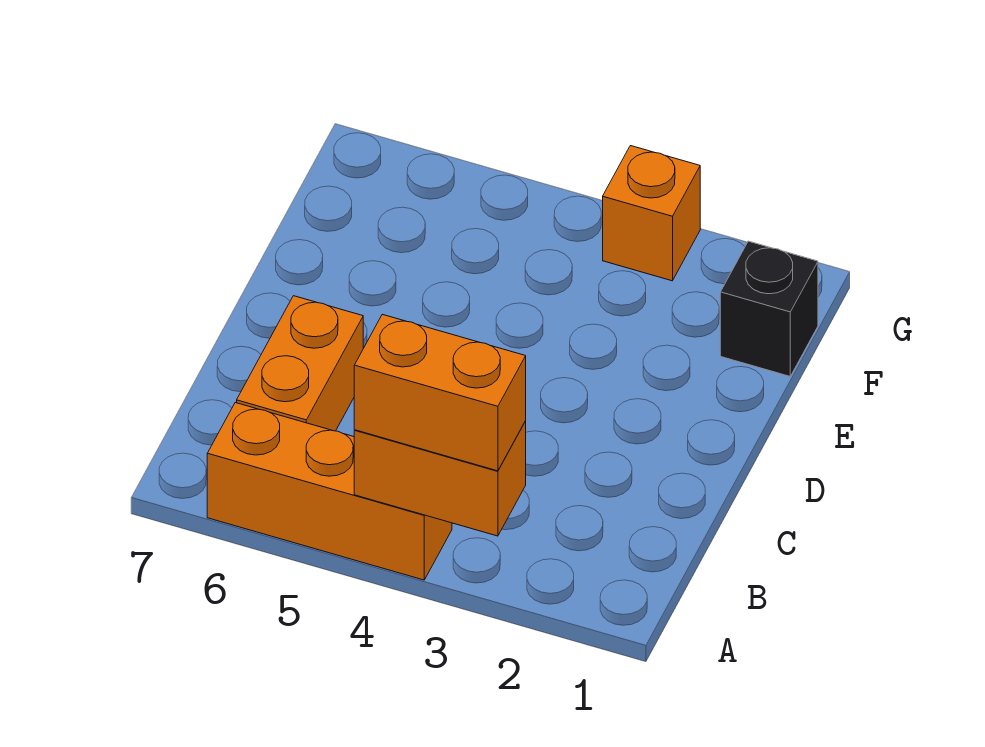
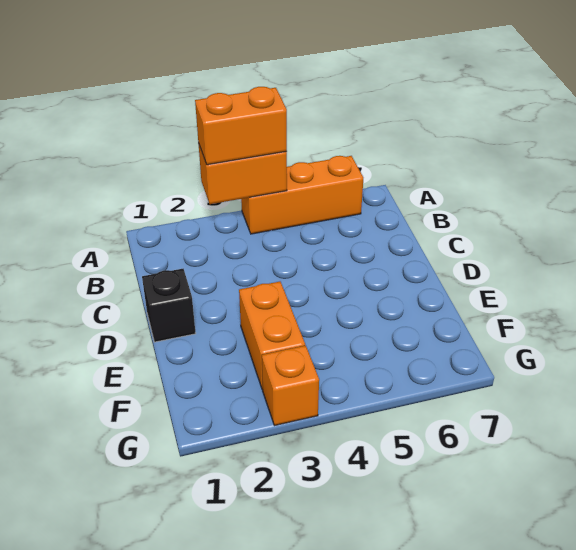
orange 1x2 brick [237,296,363,431] -> orange 1x2 brick moved to [239,282,305,389]
black 1x1 brick [720,241,818,376] -> black 1x1 brick moved to [142,269,196,342]

